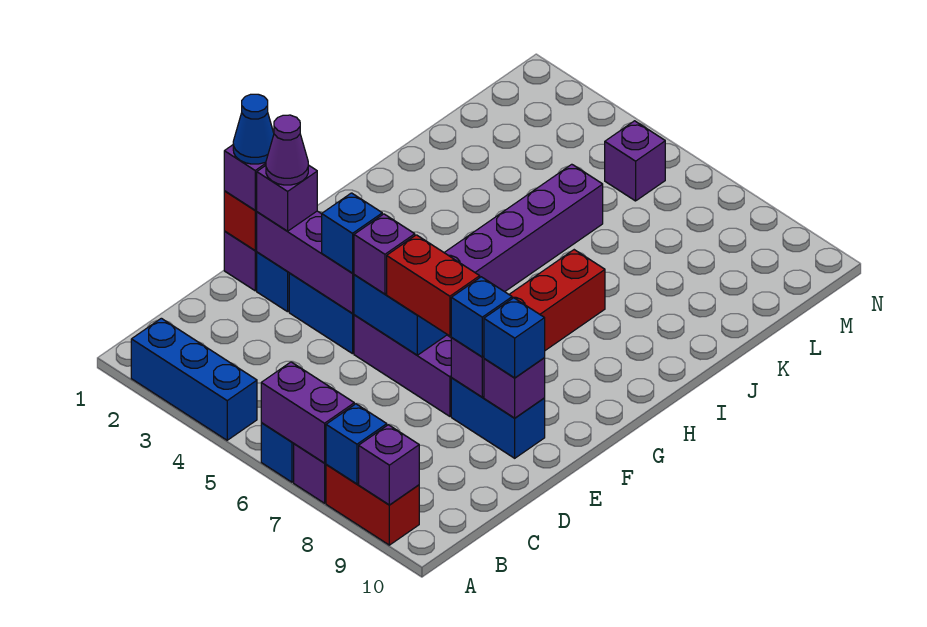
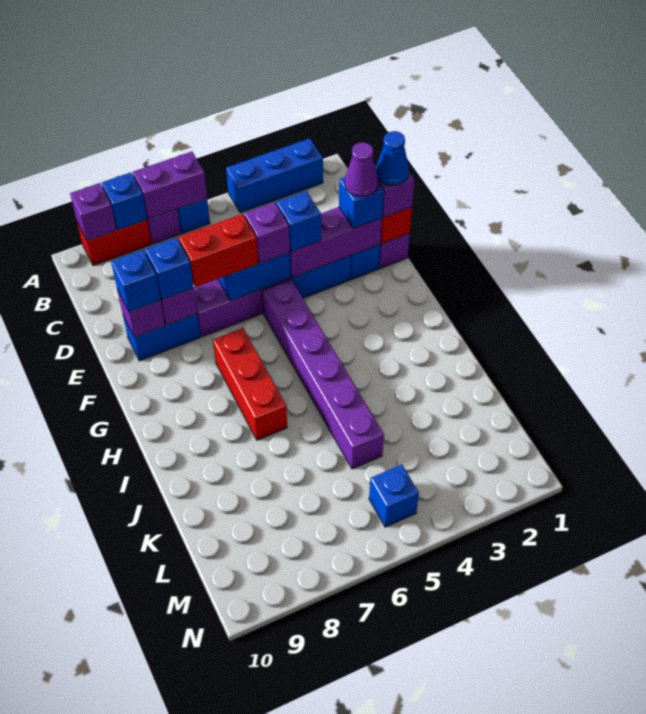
purple 1x1 brick [257,165,317,231] -> blue 1x1 brick [339,177,384,228]
purple 1x1 brick [605,121,665,201] -> blue 1x1 brick [369,465,419,527]

